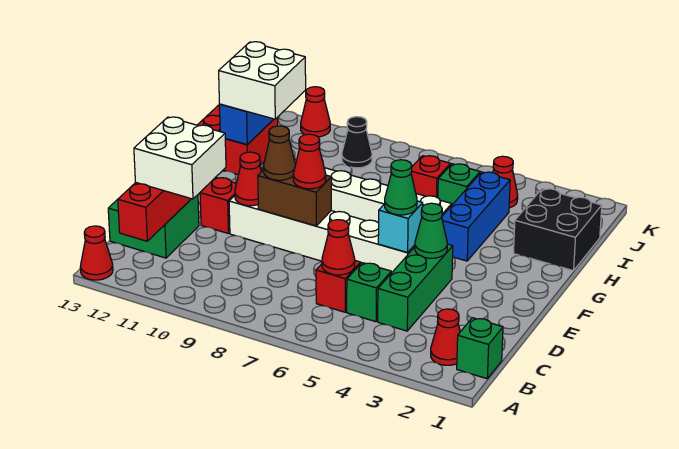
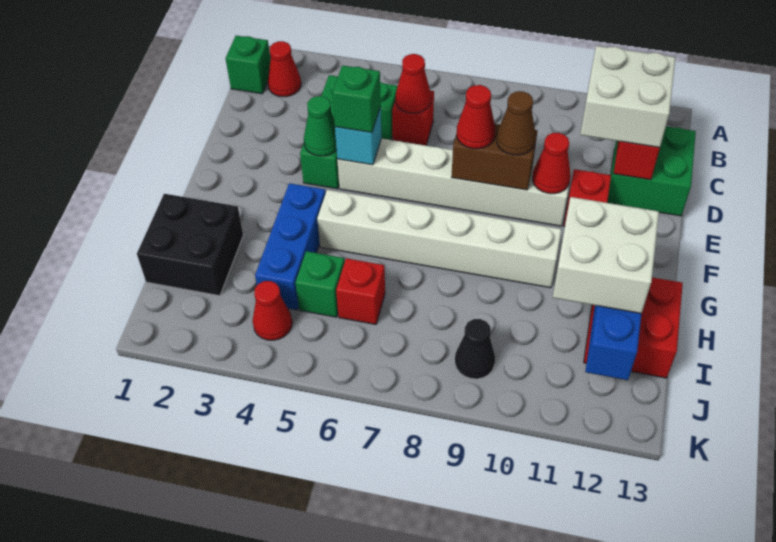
red 1x1 cone [80,226,113,280] -> none
green 1x1 cone [385,160,417,215] -> green 1x1 brick [332,65,381,133]
red 1x1 cone [301,87,330,137] -> none

